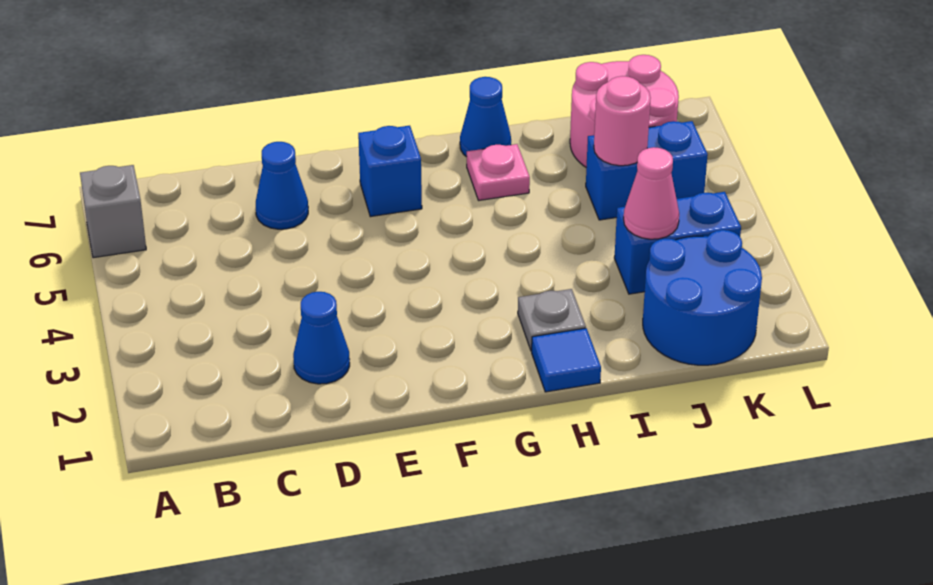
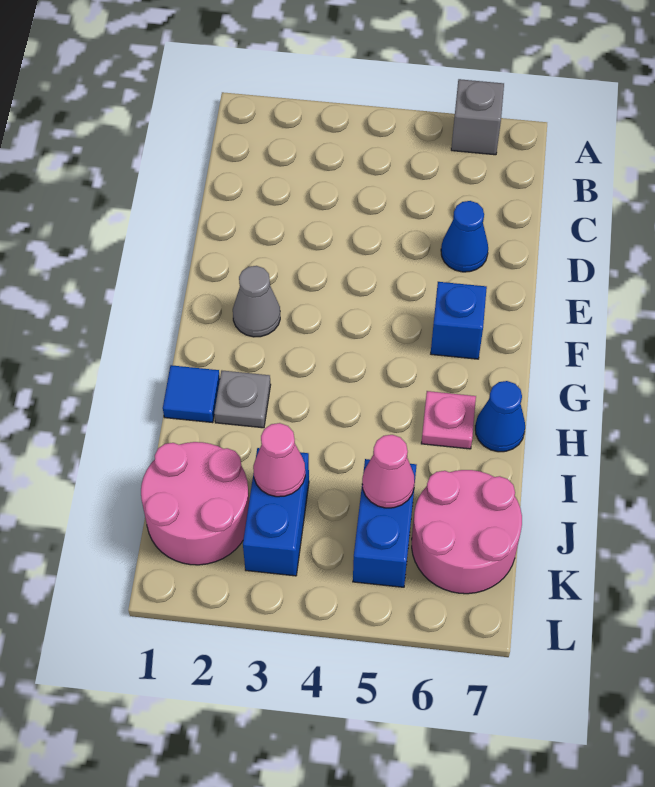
blue 1x1 cone [293,292,350,384] -> none
none -> grey 1x1 cone [233,266,280,337]
blue 2x2 round brick [643,230,762,365] -> pink 2x2 round brick [141,442,249,565]
pink 1x1 round brick [594,76,651,166] -> pink 1x1 cone [362,435,415,508]

